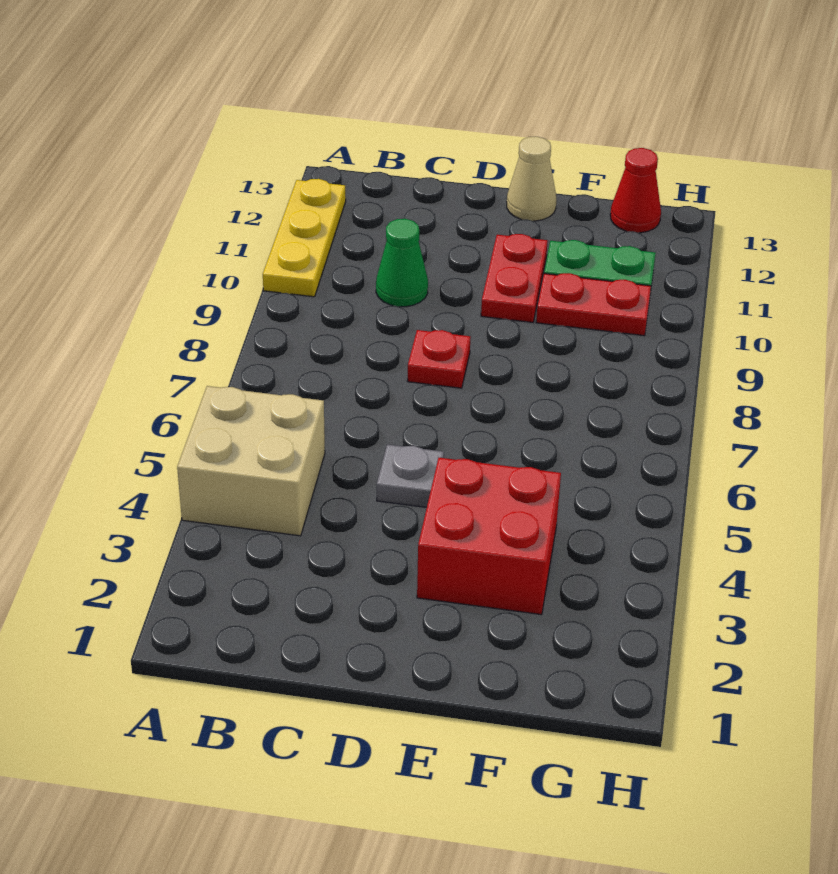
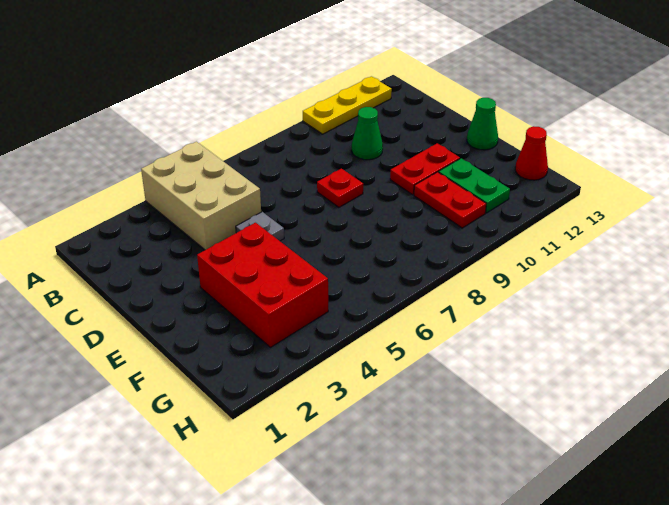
tan 2x2 brick [177,386,325,536] -> tan 2x3 brick [141,142,261,250]
red 2x2 brick [417,458,561,615] -> red 2x3 brick [197,223,328,347]
tan 1x1 cone [507,137,556,221] -> green 1x1 cone [467,98,498,150]

